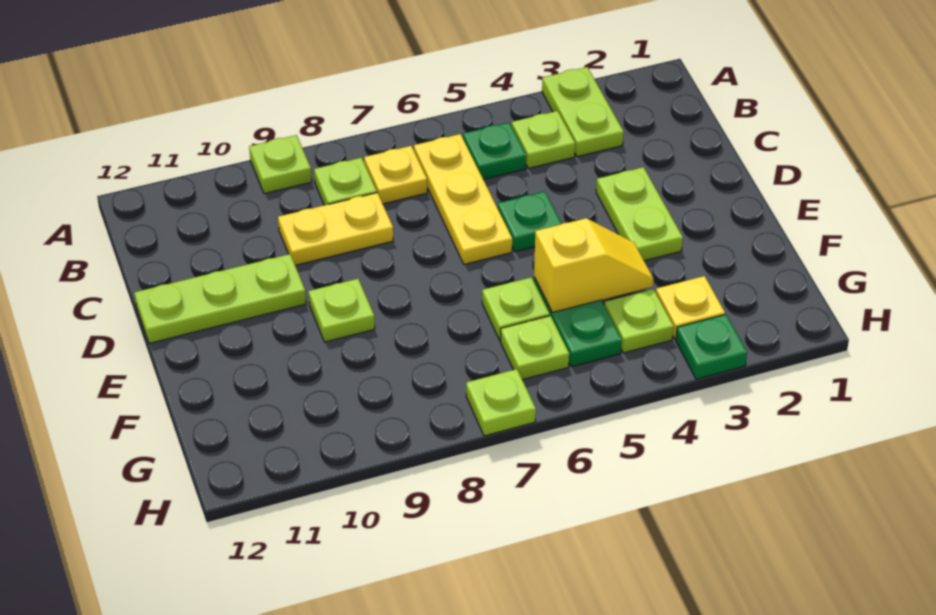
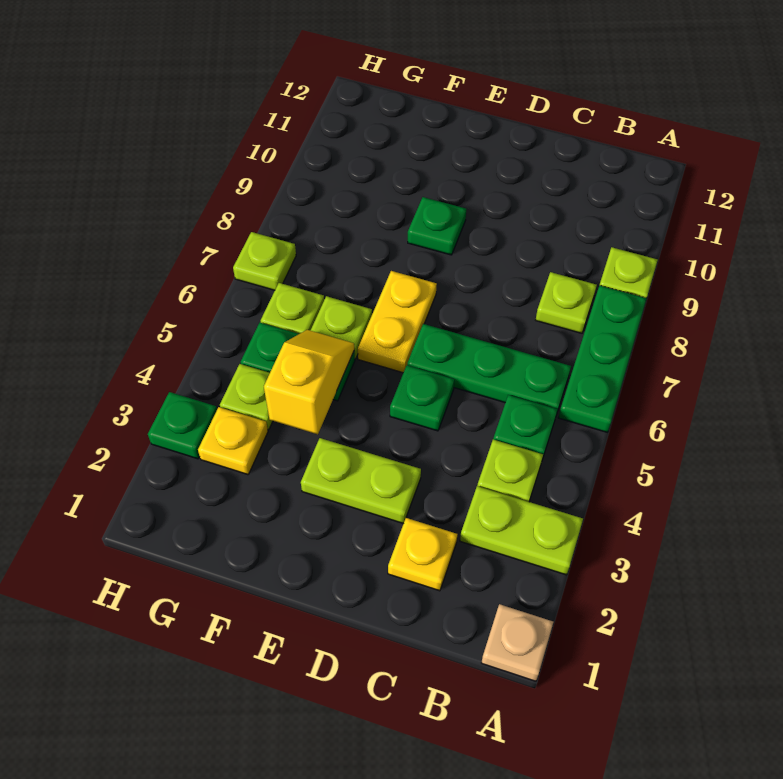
none -> tan 1x1 plate [481,604,553,681]
none -> green 1x3 plate [558,285,647,432]
yellow 1x3 plate [414,134,512,264] -> green 1x3 plate [407,324,571,412]
yellow 1x1 plate [364,146,427,204] -> yellow 1x1 plate moved to [388,518,457,591]
yellow 1x2 plate [278,193,393,265] -> yellow 1x2 plate moved to [358,271,437,373]
lime 1x3 plate [134,254,306,343] -> none
lime 1x1 plate [308,279,375,342] -> green 1x1 plate [408,197,466,255]
yellow 1x2 slope [534,218,654,313] -> yellow 1x2 slope turned to [264,330,354,434]

